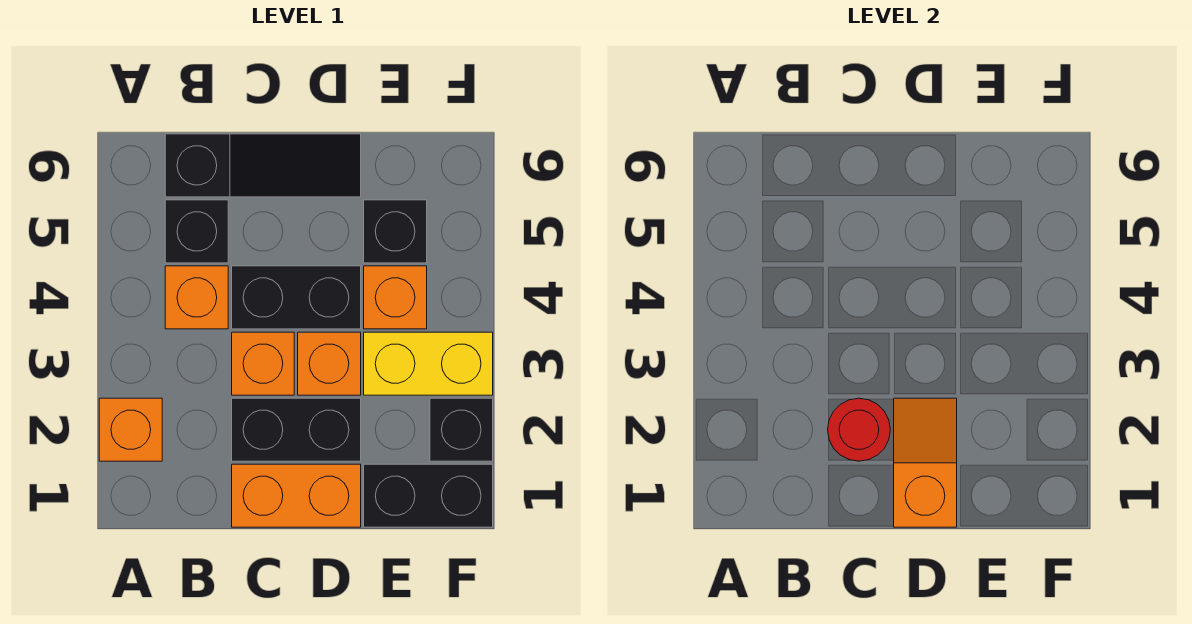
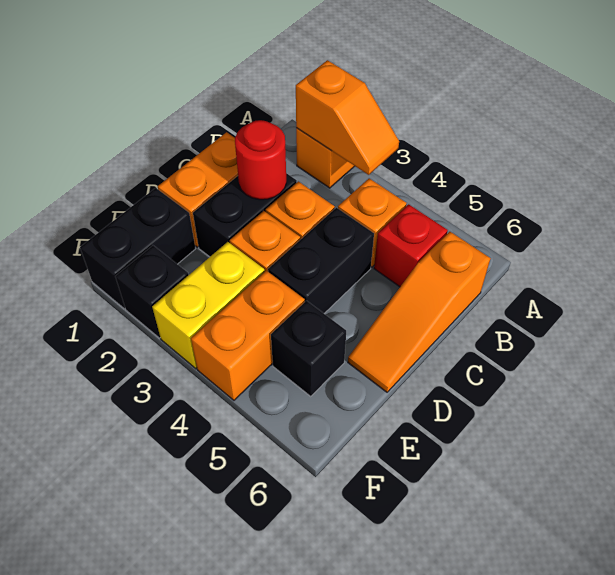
black 1x1 brick [165,200,228,263] -> red 1x1 brick [374,204,448,287]
black 1x3 slope [165,134,361,197] -> orange 1x3 slope [348,232,491,392]
orange 1x2 slope [894,398,957,527] -> orange 1x2 slope moved to [296,60,399,175]
orange 1x1 brick [364,266,427,329] -> orange 1x2 brick [191,271,305,400]

